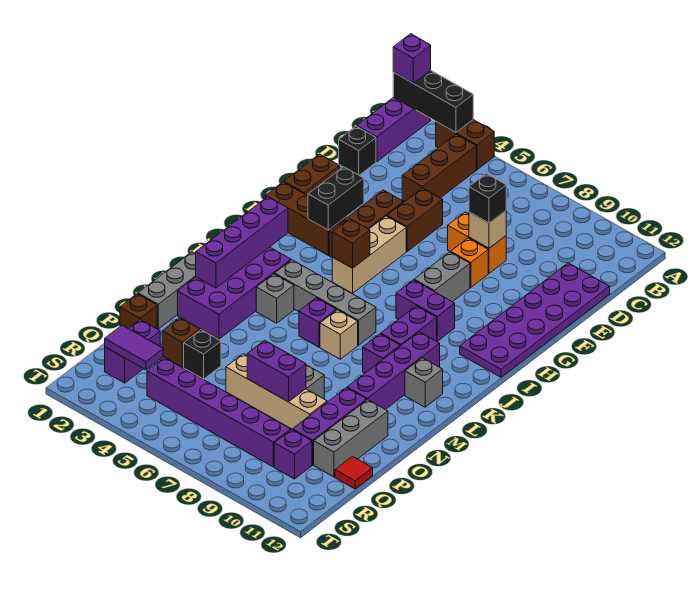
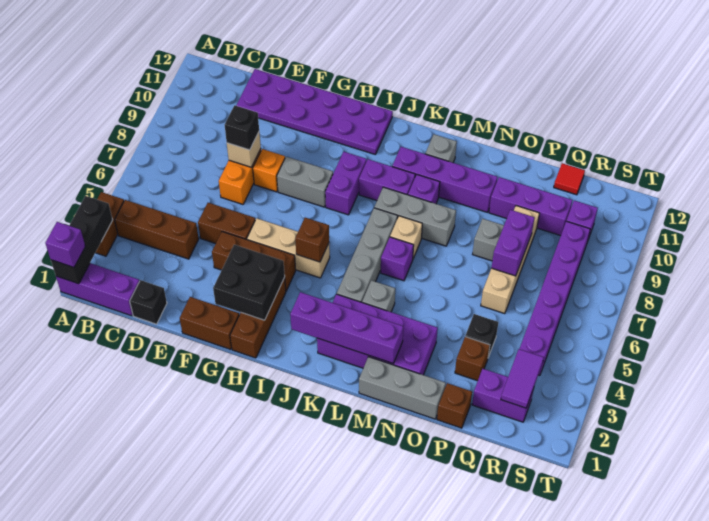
black 1x2 brick [308,167,364,230] -> black 2x2 brick [213,245,285,320]
grey 1x3 brick [314,400,388,477] -> grey 1x3 brick moved to [374,187,456,246]

